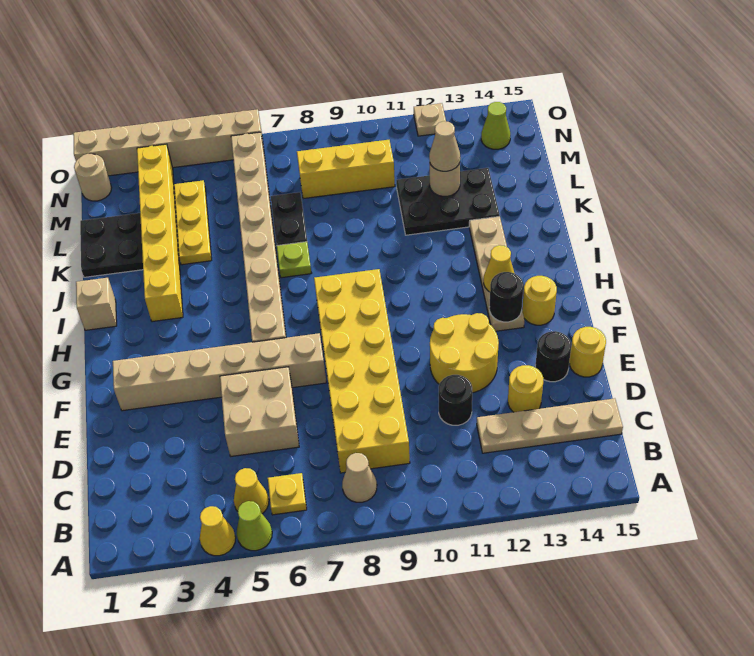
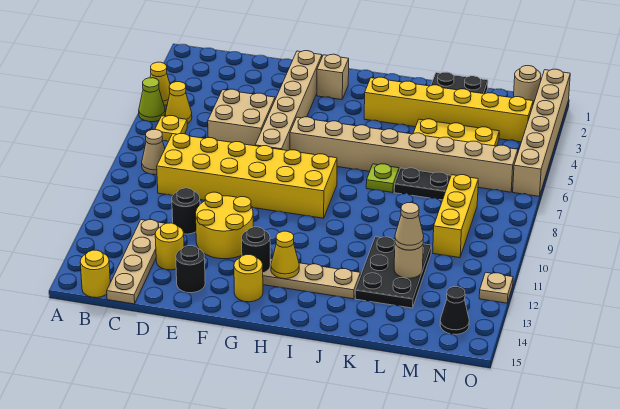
yellow 1x1 round brick [569,327,606,377] -> yellow 1x1 round brick moved to [80,250,110,298]
tan 1x1 brick [76,278,117,330] -> tan 1x1 brick moved to [317,54,349,100]
lime 1x1 cone [481,102,510,149] -> black 1x1 cone [440,287,469,334]

